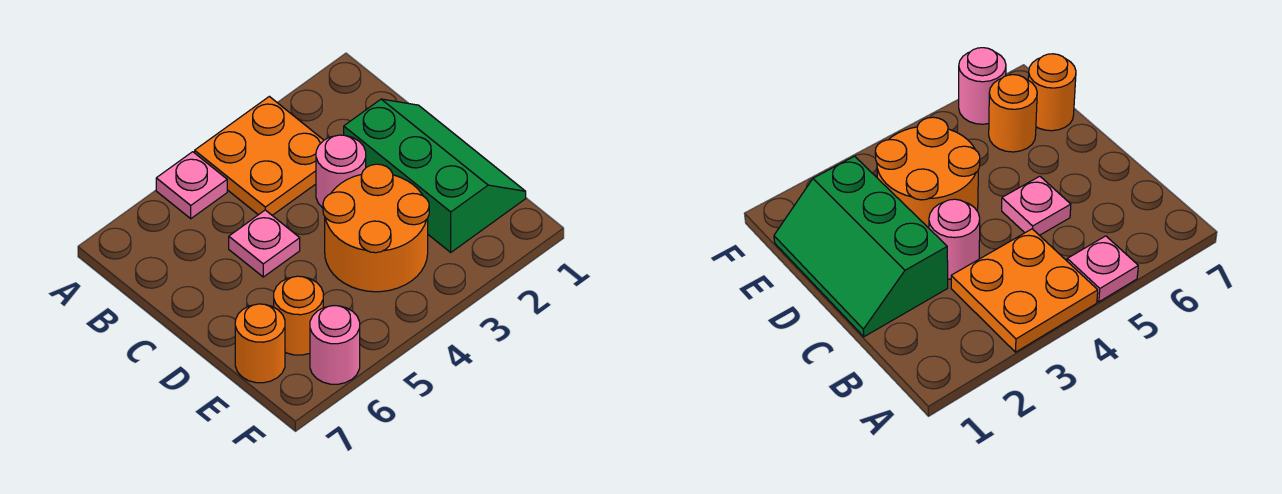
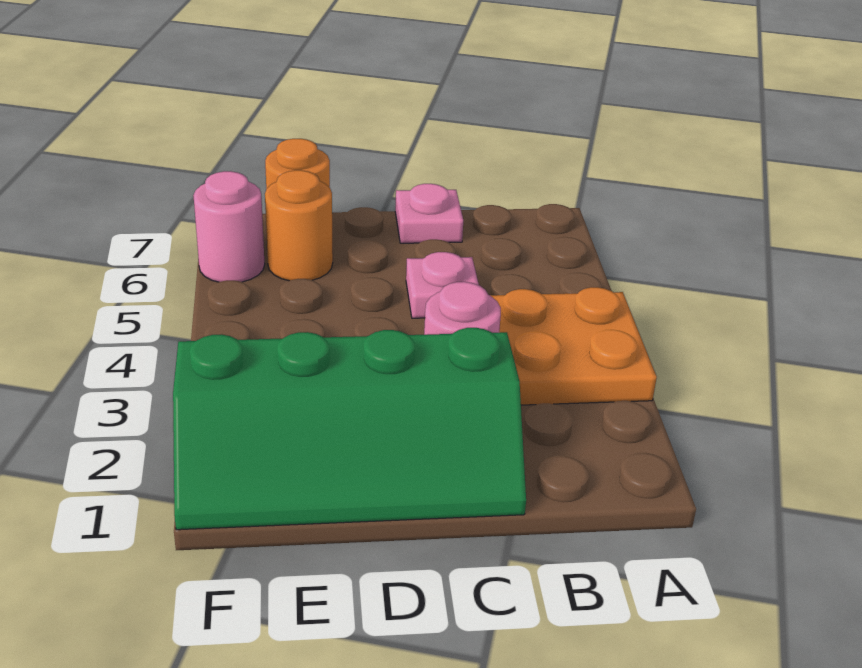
pink 1x1 plate [156,152,227,219] -> pink 1x1 plate moved to [395,184,463,243]
green 2x3 slope [344,99,526,252] -> green 2x4 slope [173,328,526,530]
orange 2x2 round brick [323,164,429,292] -> none

